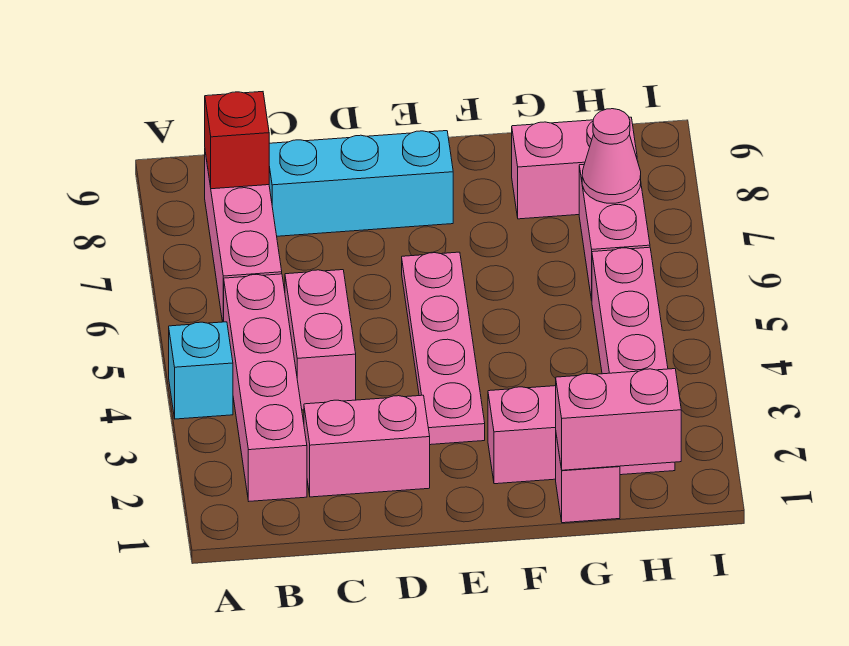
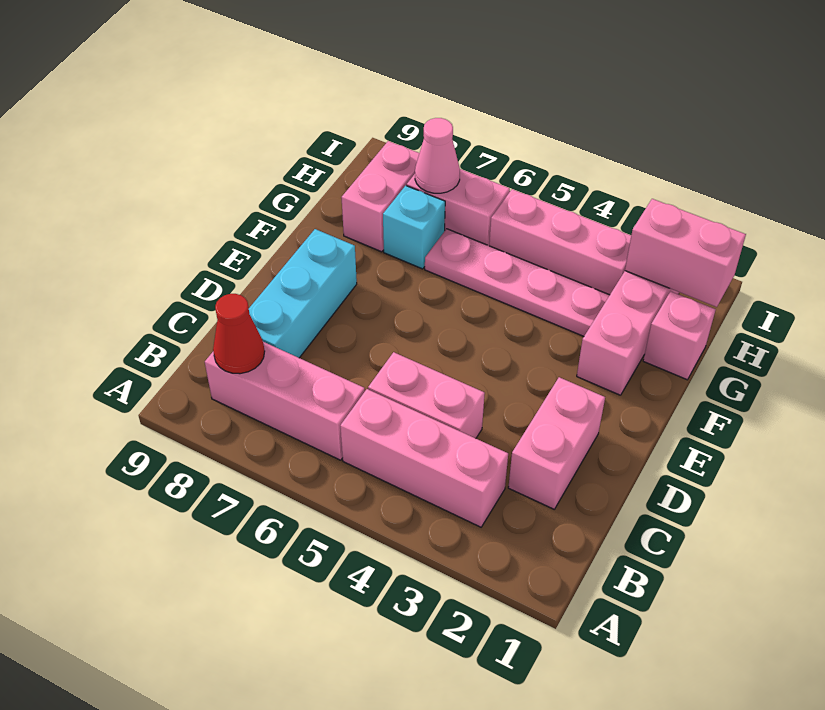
cyan 1x1 brick [169,322,233,419] -> cyan 1x1 brick moved to [383,186,445,269]
pink 1x4 brick [224,274,307,501] -> pink 1x3 brick [340,389,508,527]
red 1x1 brick [205,92,269,189] -> red 1x1 cone [213,294,265,374]
pink 1x4 plate [402,252,485,445] -> pink 1x4 plate moved to [425,229,610,336]
pink 1x2 brick [556,369,681,470] -> pink 1x2 brick turned to [625,199,746,307]

